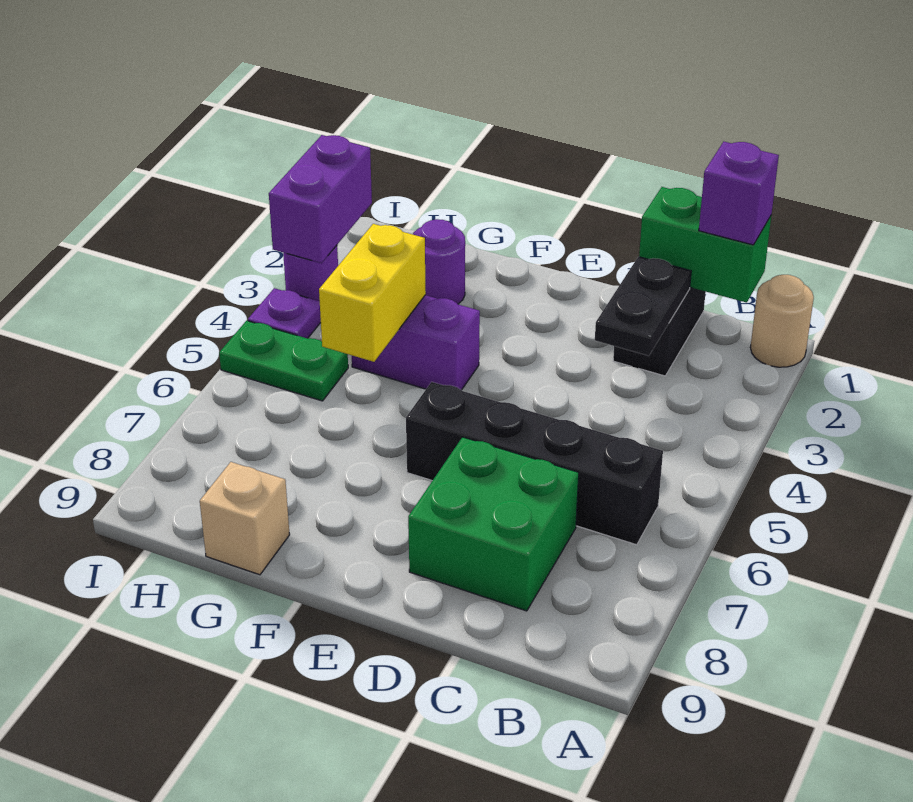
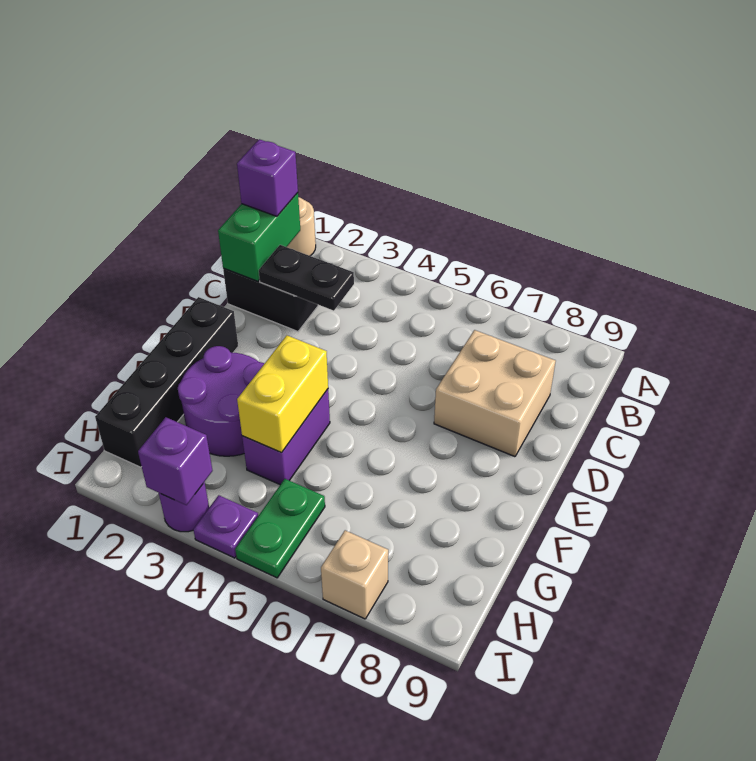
black 1x4 brick [406,382,663,545] -> black 1x4 brick moved to [95,297,238,467]
green 2x2 brick [408,437,579,611] -> tan 2x2 brick [434,330,556,457]
purple 1x1 round brick [413,219,465,304] -> purple 2x2 round brick [178,346,265,456]
yellow 1x2 brick [319,224,426,362] -> yellow 1x2 brick turned to [237,335,328,452]
tan 1x1 brick [200,462,290,575] -> tan 1x1 brick moved to [321,530,388,619]
purple 1x2 brick [269,135,372,263] -> purple 1x1 brick [138,417,213,505]

